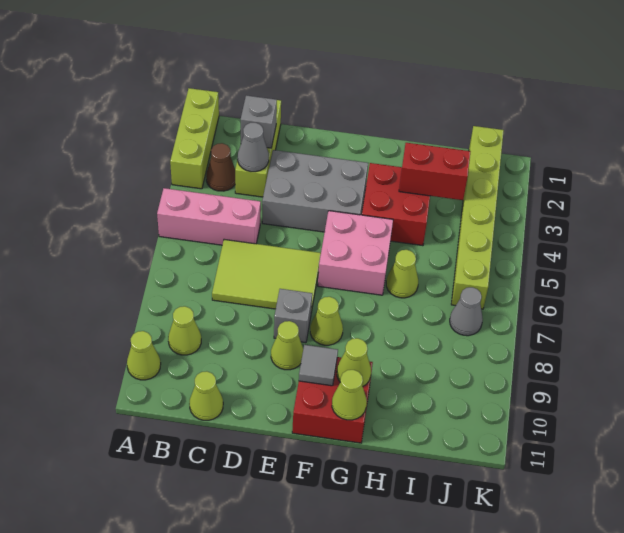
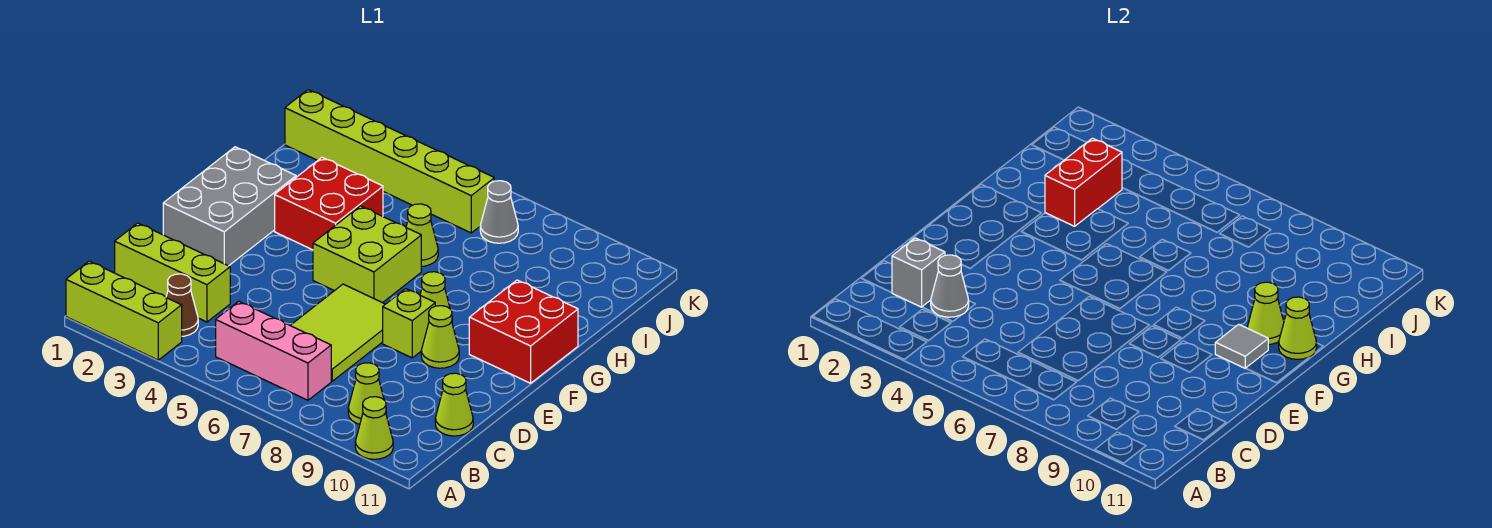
pink 1x3 brick [157,188,261,245] -> pink 1x3 brick turned to [216,301,331,400]
grey 2x3 brick [262,150,368,232] -> grey 2x3 brick moved to [163,147,296,266]
grey 1x1 brick [274,289,312,343] -> lime 1x1 brick [383,289,435,358]
pink 2x2 brick [318,211,393,295] -> lime 2x2 brick [313,206,421,303]

